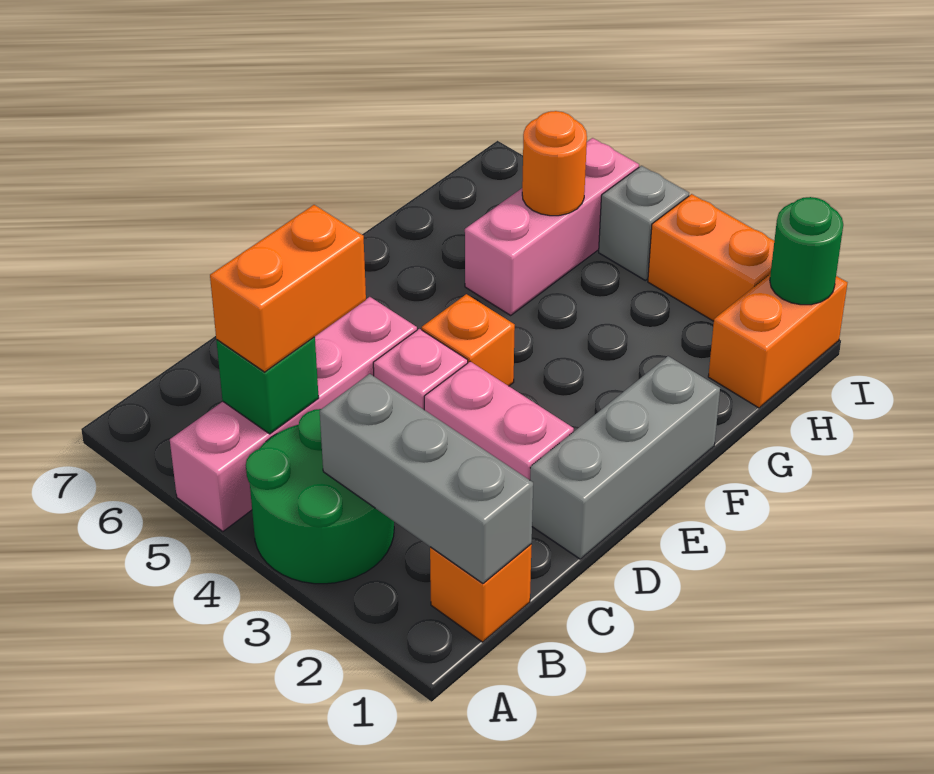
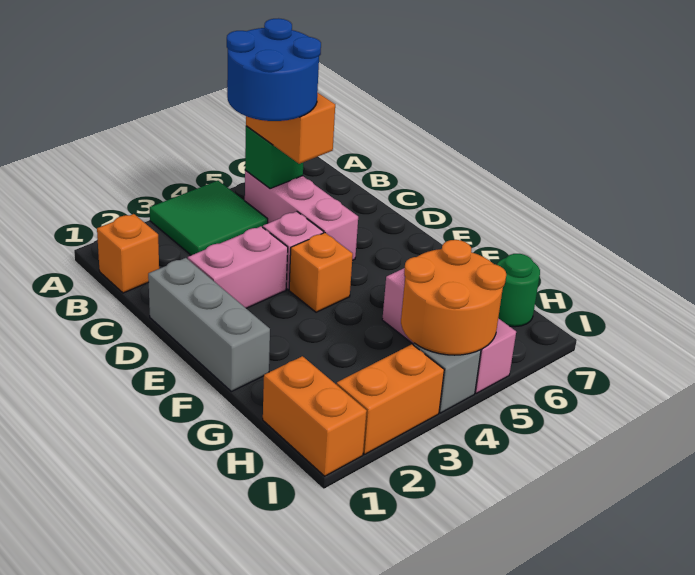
green 2x2 round brick [246,409,394,584] -> green 2x2 tile [150,181,268,255]
pink 1x4 brick [170,297,417,531] -> pink 1x3 brick [245,170,358,260]
grey 1x3 brick [320,374,533,583] -> none
none -> blue 2x2 round brick [227,18,321,121]
orange 1x1 round brick [522,111,587,216] -> orange 2x2 round brick [401,240,506,355]
green 1x1 round brick [770,197,843,305] -> green 1x1 round brick moved to [497,254,540,327]

